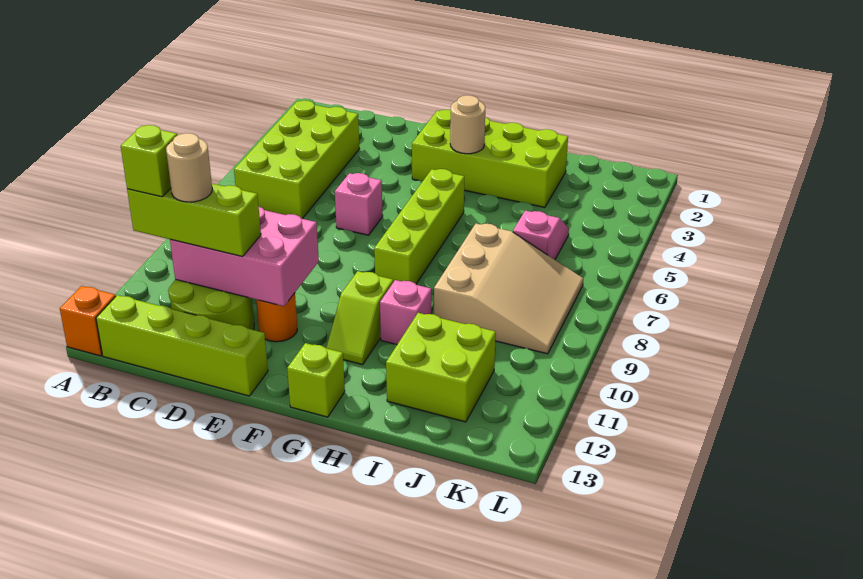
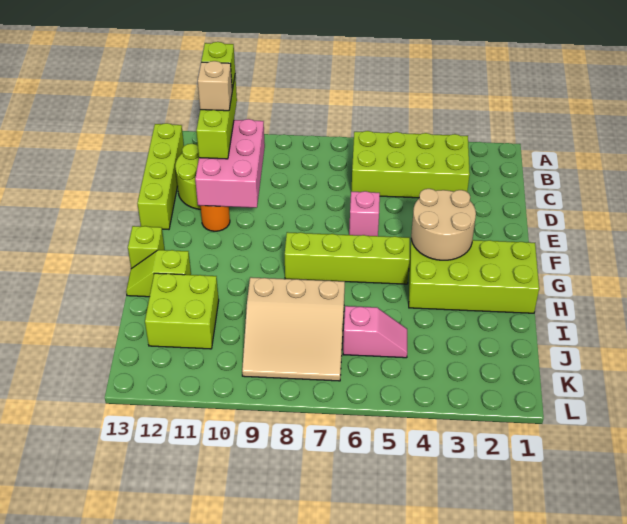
orange 1x1 brick [60,286,116,356] -> none
tan 1x1 round brick [166,133,212,202] -> tan 1x1 brick [198,61,232,111]
lime 2x4 brick [412,110,568,207] -> lime 2x4 brick turned to [409,240,539,313]
tan 1x1 round brick [450,95,485,154] -> tan 2x2 round brick [411,189,476,260]
lime 1x2 slope [326,271,393,365] -> lime 1x2 slope moved to [126,250,191,297]
pink 1x1 brick [380,280,431,345] -> none

